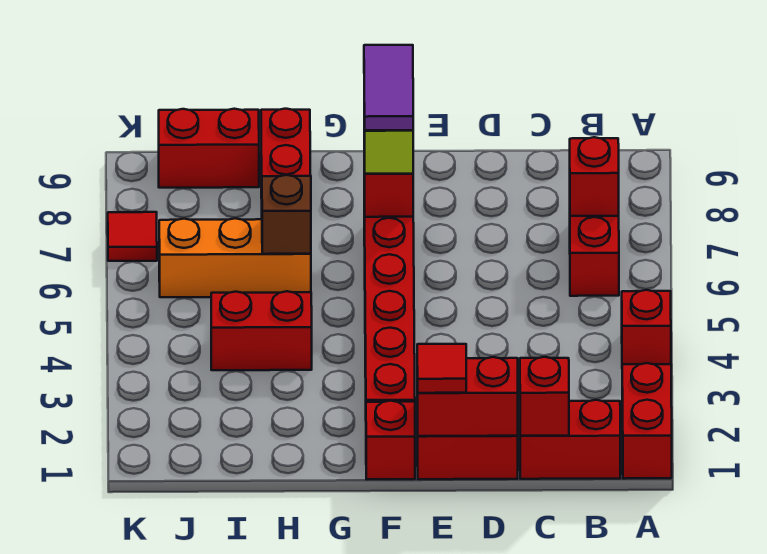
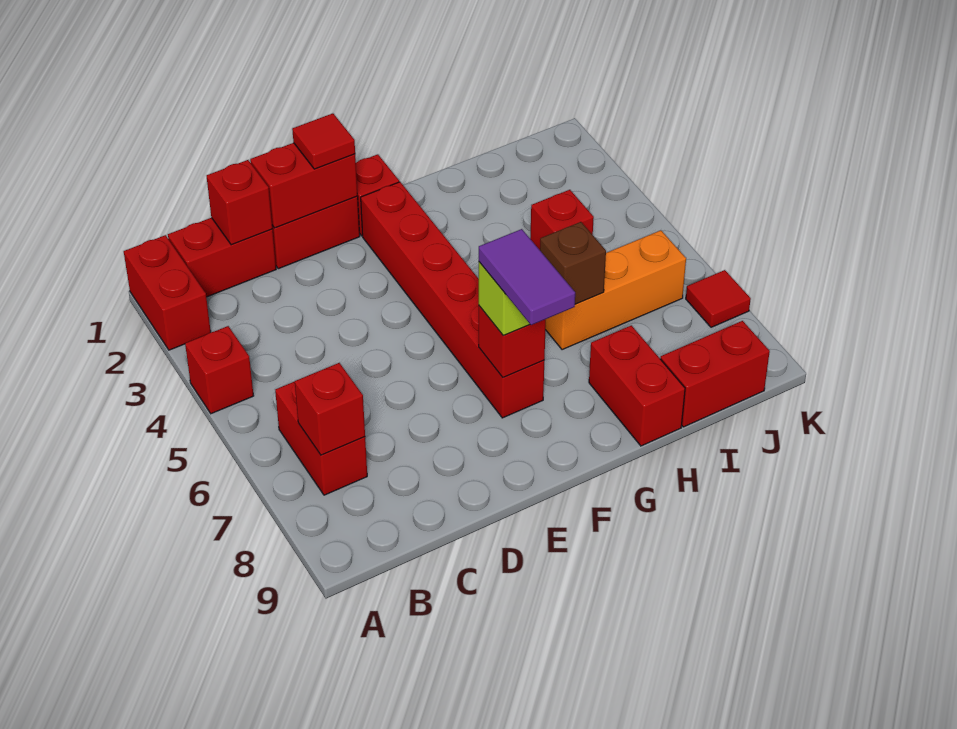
red 1x2 brick [211,291,312,370] -> red 1x1 brick [530,190,594,250]

